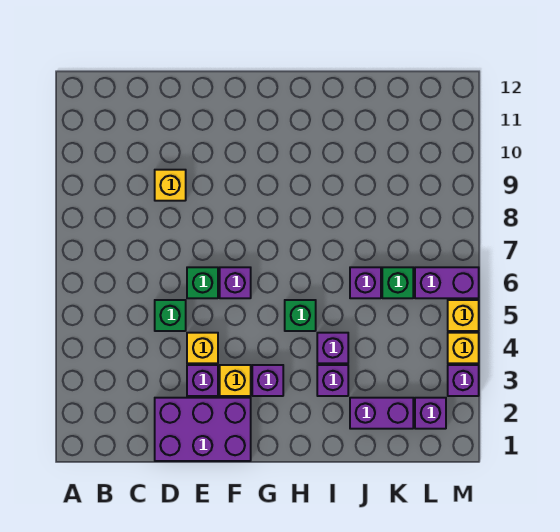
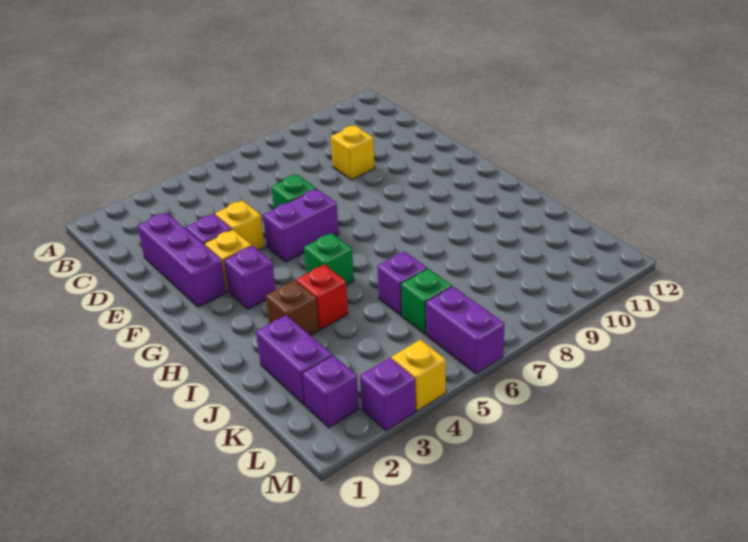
purple 2x3 brick [155,398,251,461] -> purple 1x3 brick [138,212,227,307]
green 1x1 brick [155,300,186,331] -> none
purple 1x1 brick [220,267,251,298] -> purple 1x2 brick [263,189,339,262]
purple 1x1 brick [317,365,348,396] -> brown 1x1 brick [266,280,319,335]
purple 1x1 brick [317,333,348,363] -> red 1x1 brick [296,264,348,330]
yellow 1x1 brick [448,300,479,331] -> none

